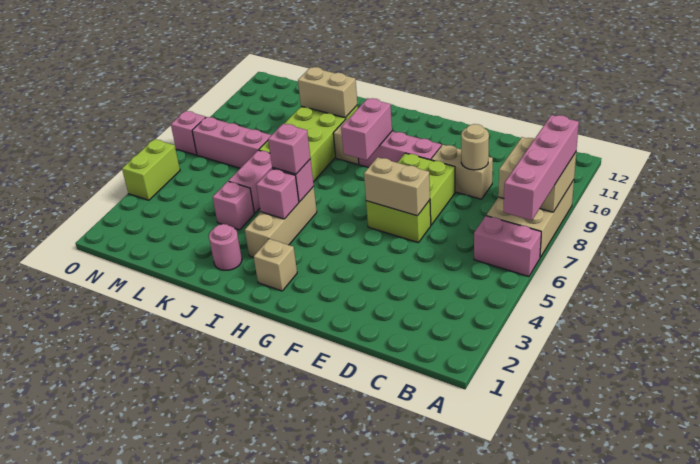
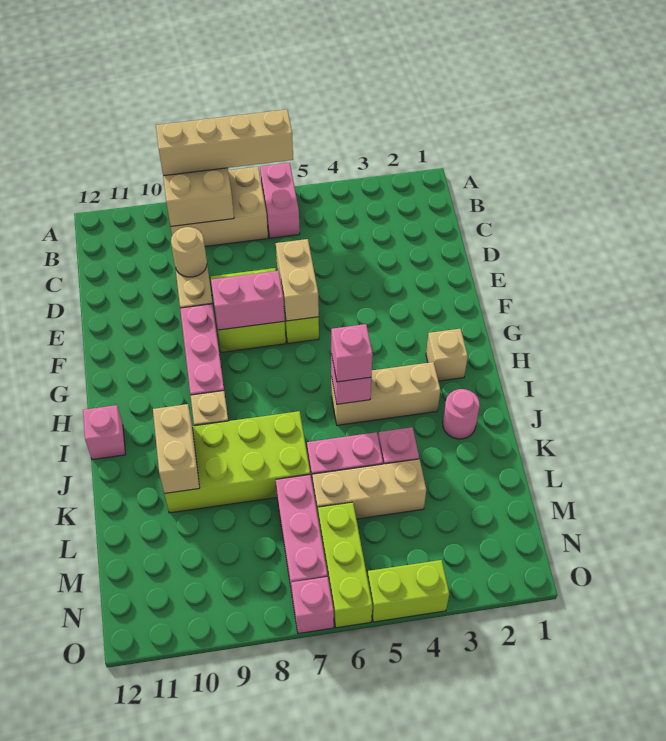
pink 1x4 brick [503,115,579,220] -> tan 1x4 brick [156,110,293,176]
pink 1x2 brick [341,98,392,160] -> pink 1x2 brick moved to [211,271,285,330]
pink 1x1 brick [256,168,299,219] -> pink 1x1 brick moved to [83,405,126,460]
none -> tan 1x3 brick [312,459,426,519]
none -> lime 1x3 brick [318,502,372,628]

